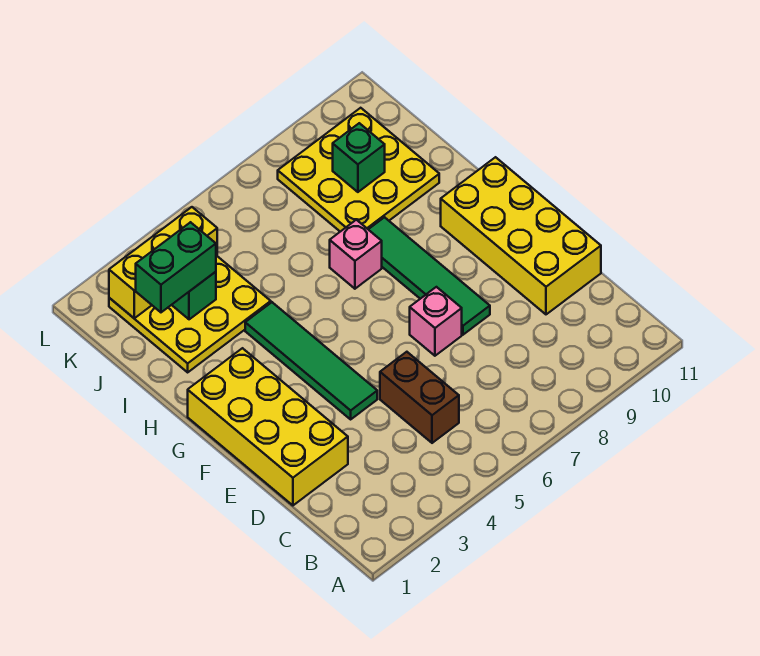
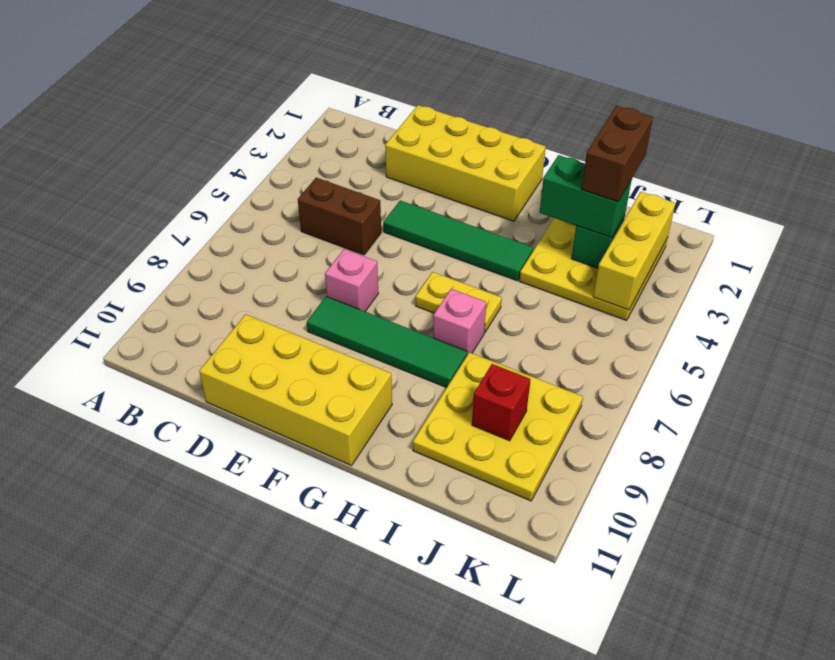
none -> yellow 1x2 plate [416,272,502,333]
green 1x2 brick [136,222,216,312] -> green 1x2 brick turned to [540,155,632,237]
none -> brown 1x2 brick [582,106,653,202]
green 1x1 brick [333,123,385,192] -> red 1x1 brick [472,364,530,441]

